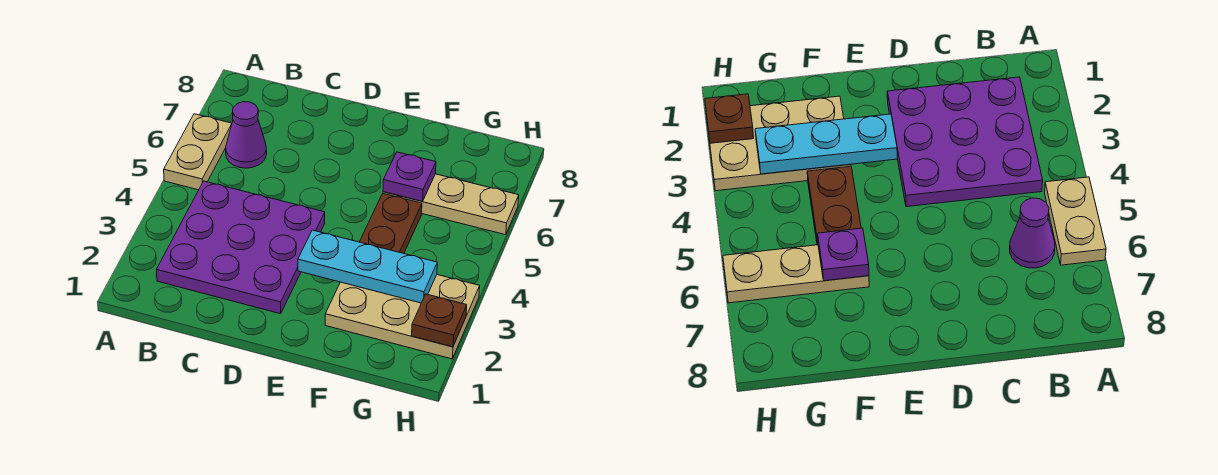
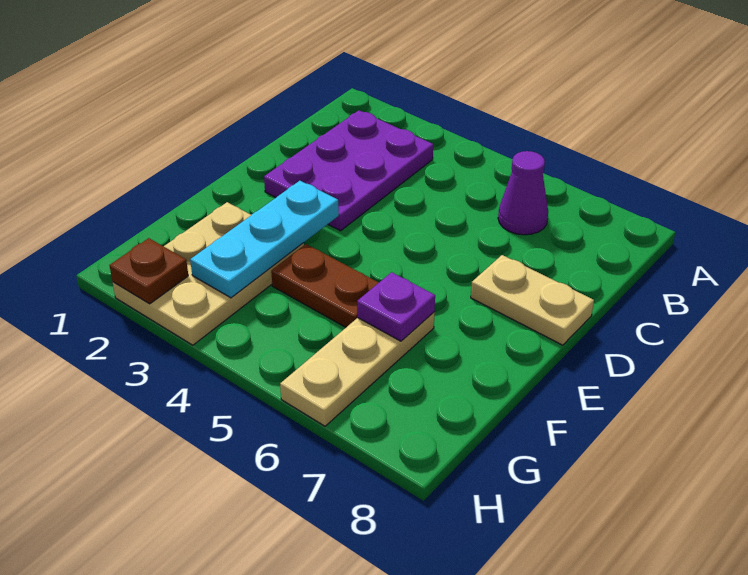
tan 1x2 plate [164,114,232,190] -> tan 1x2 plate moved to [471,255,594,345]
purple 3x3 plate [156,181,325,314] -> purple 2x3 plate [264,110,433,231]

